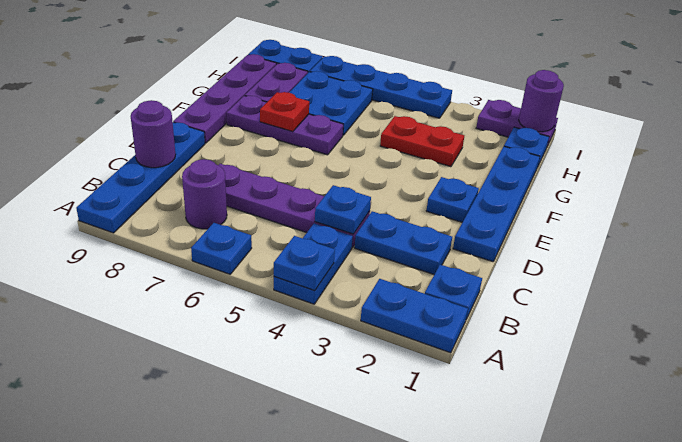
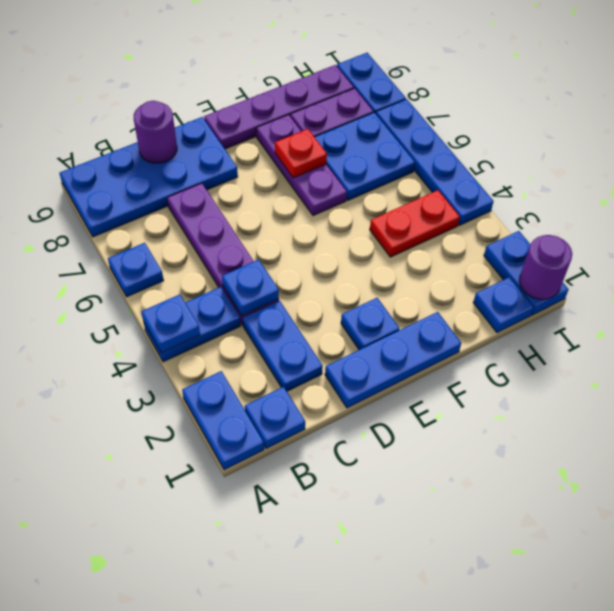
blue 1x4 plate [76,122,205,233] -> blue 2x4 plate [60,117,238,237]
purple 1x1 round brick [182,159,227,229] -> none
blue 1x4 plate [453,147,540,262] -> blue 1x3 plate [325,312,461,408]
red 1x2 plate [380,116,464,167] -> red 1x2 plate turned to [370,190,460,257]
purple 1x2 plate [476,100,558,146] -> blue 1x2 plate [484,231,569,315]

